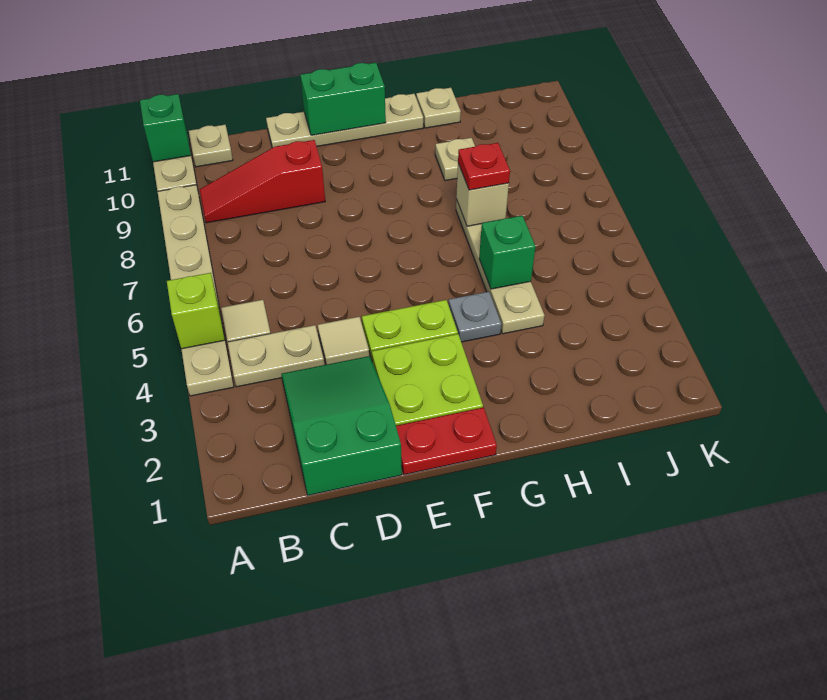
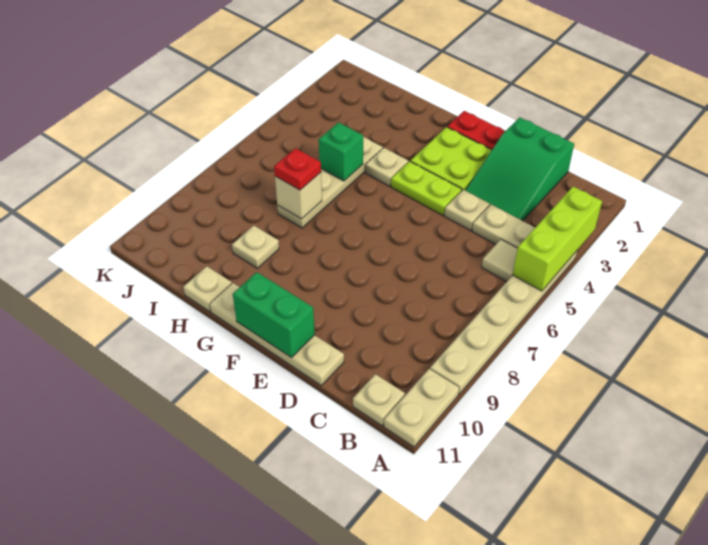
lime 1x1 brick [167,273,225,349] -> lime 1x3 brick [513,187,602,291]
green 1x1 brick [140,94,191,162] -> none
red 1x3 slope [200,140,325,223] -> none
tan 1x1 tile [318,317,369,365] -> tan 1x1 plate [444,190,490,231]
grey 1x1 plate [448,292,501,342] -> tan 1x1 plate [365,148,408,186]

